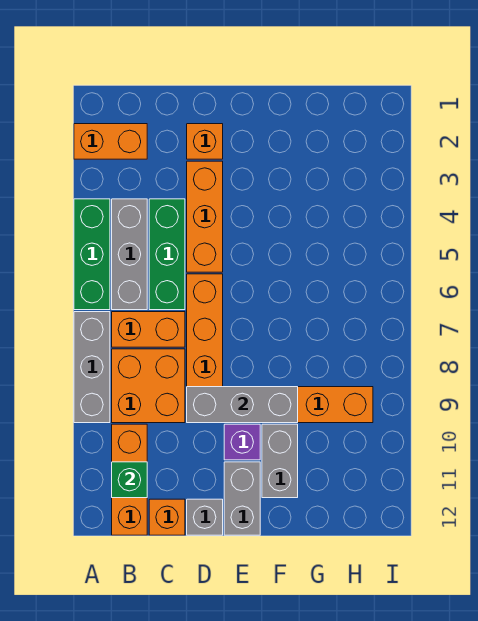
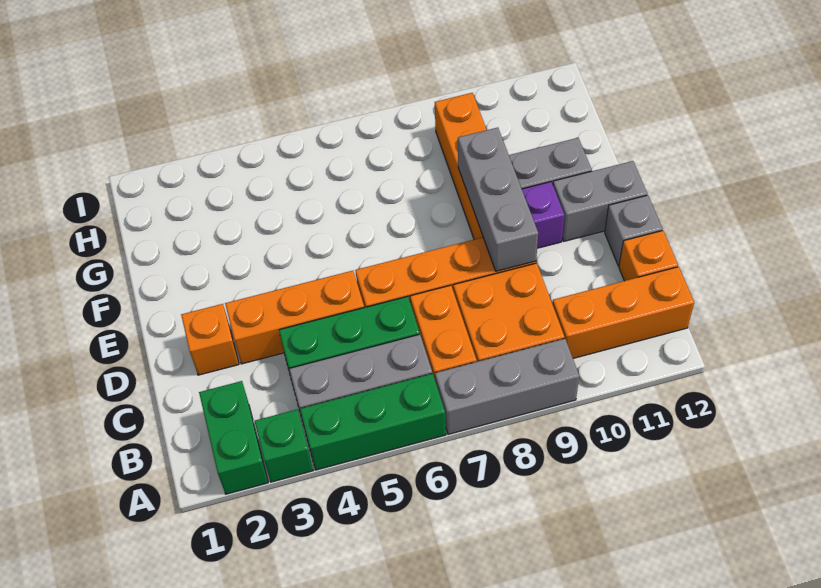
orange 1x2 brick [74,124,147,159] -> green 1x2 brick [199,381,268,494]
green 1x1 brick [112,462,147,498] -> green 1x1 brick moved to [254,409,313,482]

